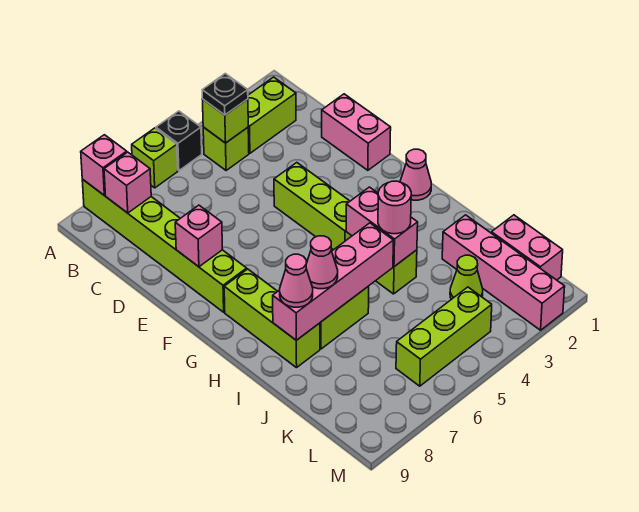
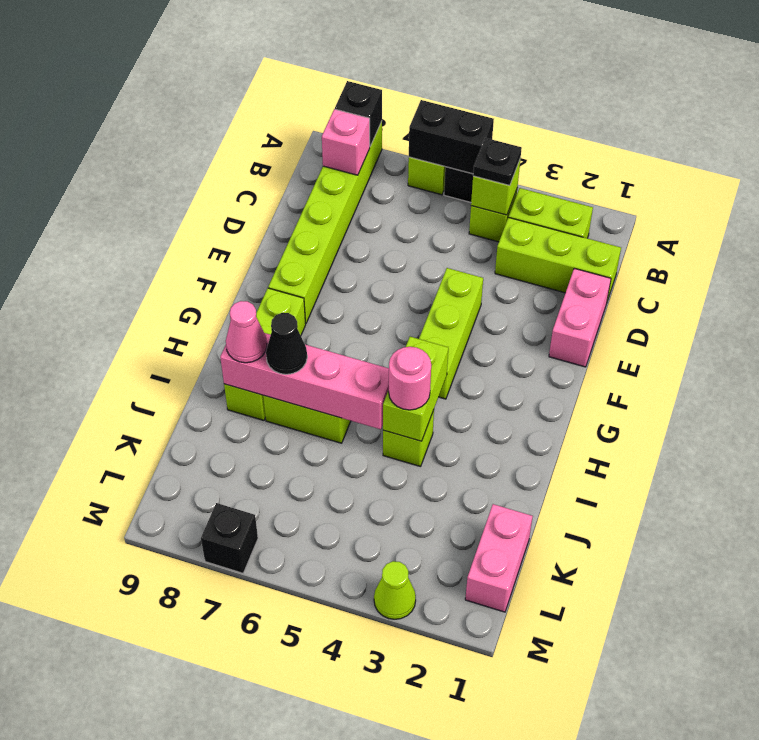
none -> black 1x2 brick [409,100,494,174]
pink 1x1 brick [81,135,127,195] -> black 1x1 brick [335,81,382,146]
pink 1x1 brick [175,205,223,267] -> none
pink 1x1 cone [400,149,431,200] -> none
pink 1x2 brick [346,187,418,267] -> lime 1x2 brick [383,337,448,441]
pink 1x1 cone [306,236,338,289] -> black 1x1 cone [266,313,307,374]
pink 1x4 brick [442,215,565,330] -> none
lime 1x1 cone [450,255,483,299] -> lime 1x1 cone moved to [374,561,416,619]
lime 1x3 brick [396,287,492,386] -> lime 1x3 brick moved to [495,217,621,301]
none -> black 1x1 brick [201,503,258,573]

